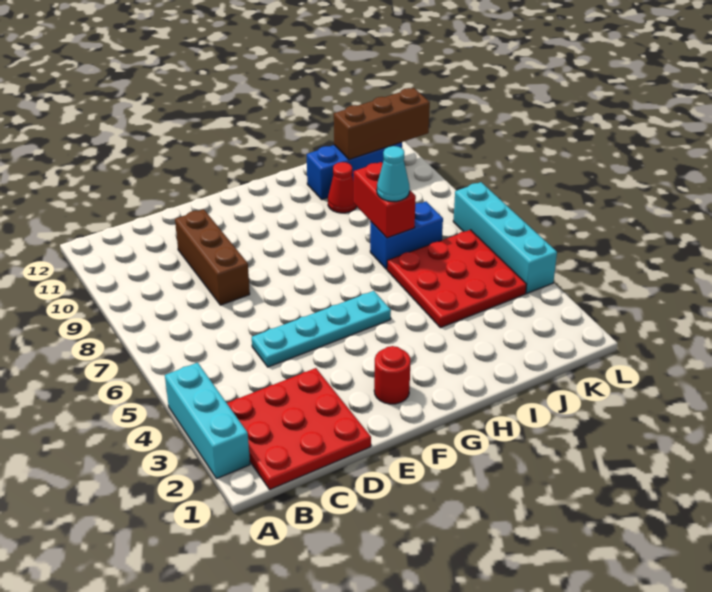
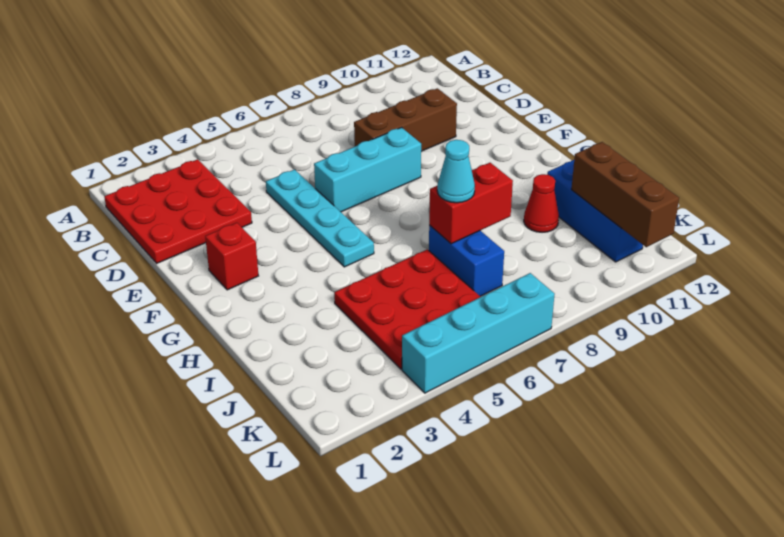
cyan 1x3 brick [165,363,250,479] -> cyan 1x3 brick moved to [314,128,422,212]
red 1x1 round brick [374,346,410,404] -> red 1x1 brick [205,223,258,290]

